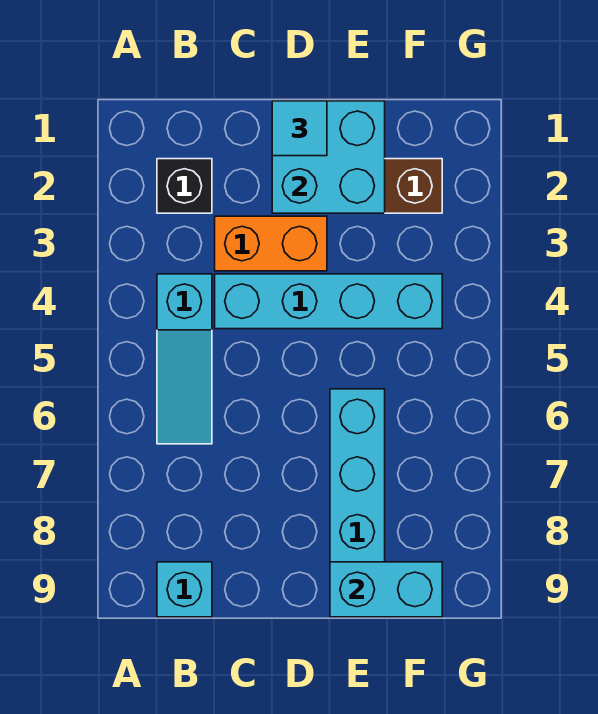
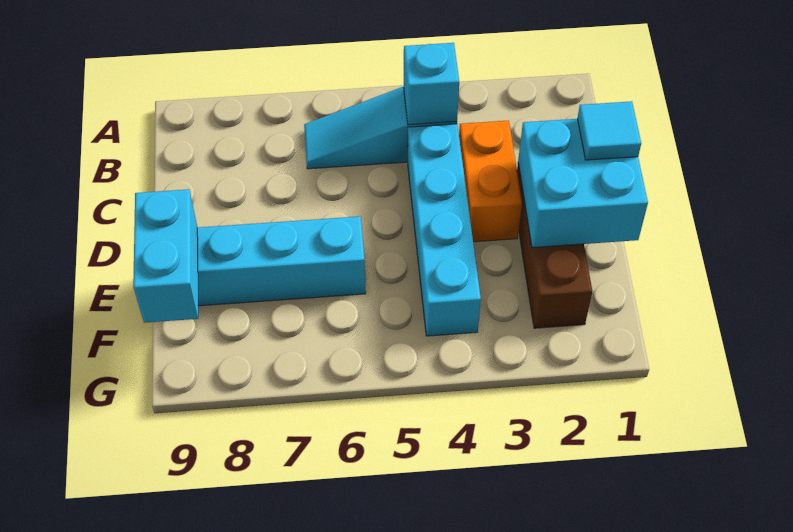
black 1x1 brick [157,159,212,213] -> none
cyan 1x1 brick [157,562,212,617] -> cyan 1x1 brick moved to [404,43,459,125]

